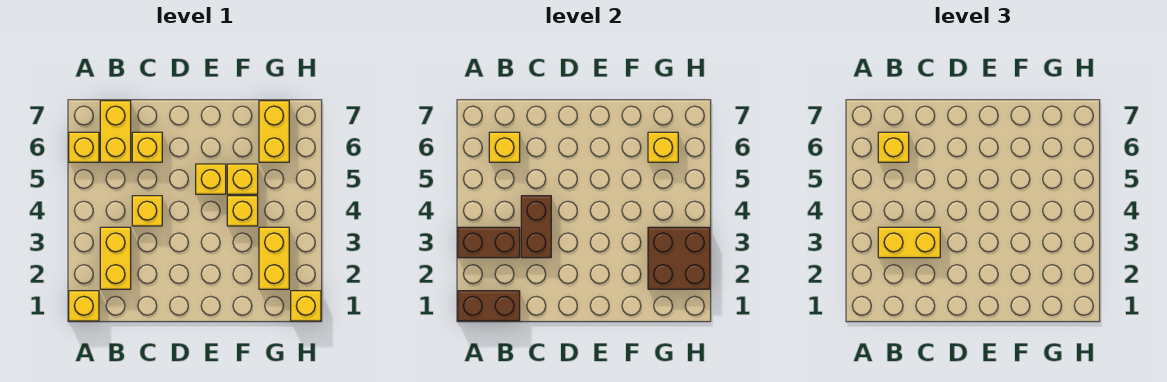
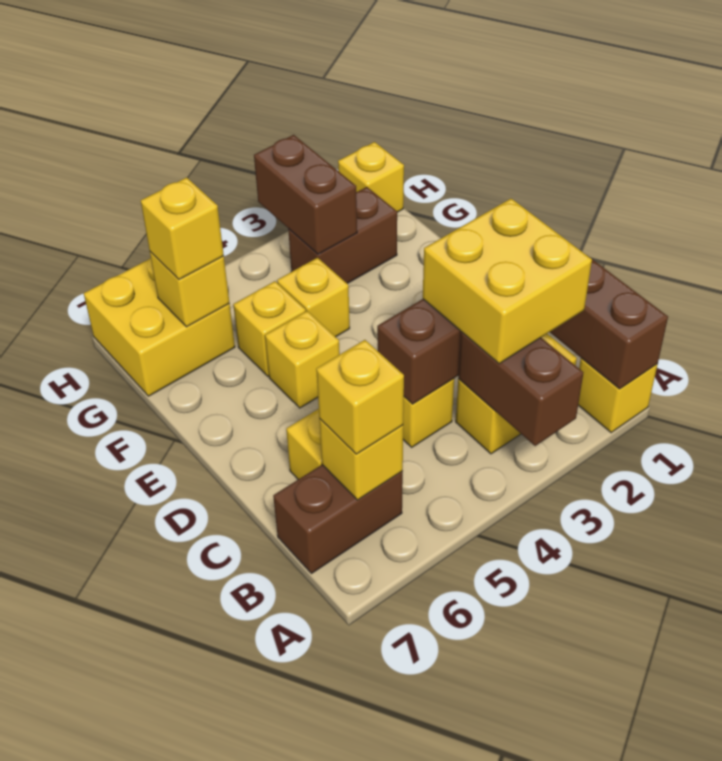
yellow 1x1 brick [69,132,99,162] -> yellow 1x1 brick moved to [141,177,224,279]
yellow 1x2 brick [878,227,940,258] -> yellow 2x2 brick [423,199,592,364]
yellow 1x2 brick [100,101,131,162] -> brown 1x2 brick [273,465,403,574]
yellow 1x2 brick [259,227,289,289] -> brown 1x2 brick [288,187,397,284]
brown 2x2 brick [648,227,710,289] -> brown 1x2 brick [254,135,357,254]
yellow 1x2 brick [259,101,289,162] -> yellow 2x2 brick [84,258,235,396]

